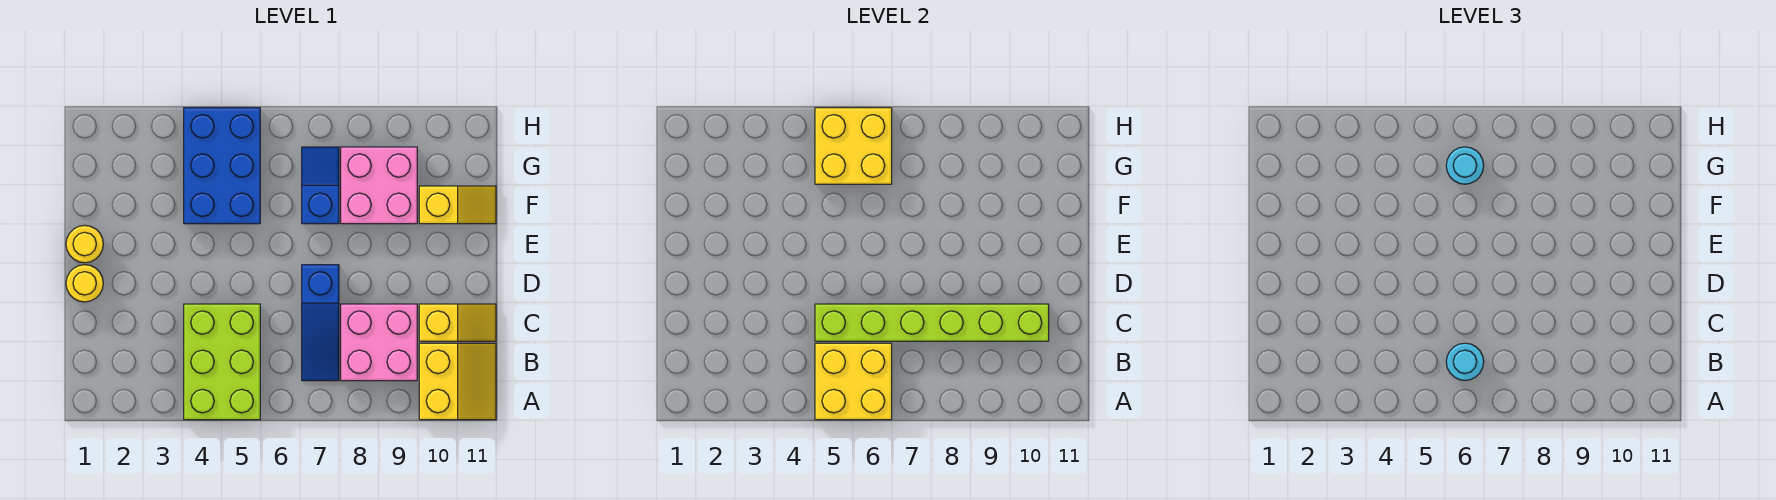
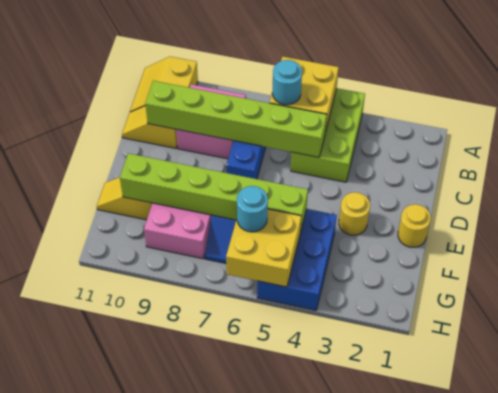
yellow 1x1 round brick [66,265,103,302] -> yellow 1x1 round brick moved to [339,192,370,235]
none -> lime 1x6 brick [120,153,308,232]

